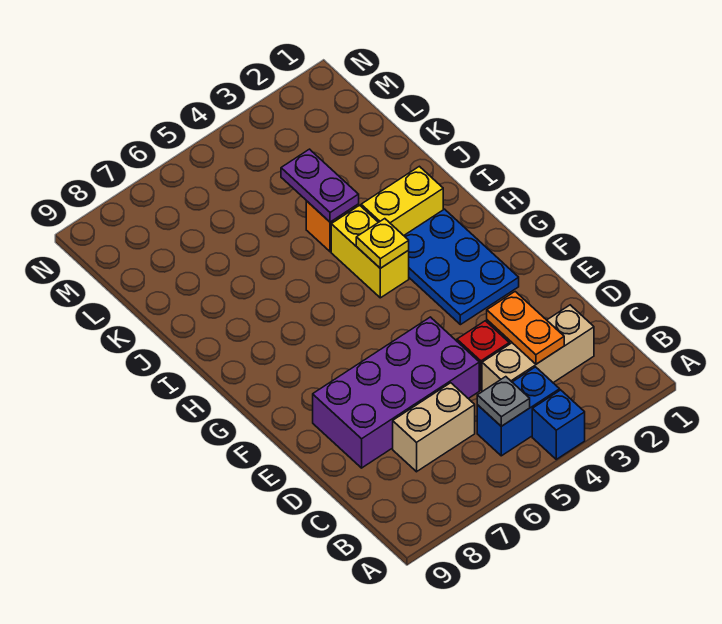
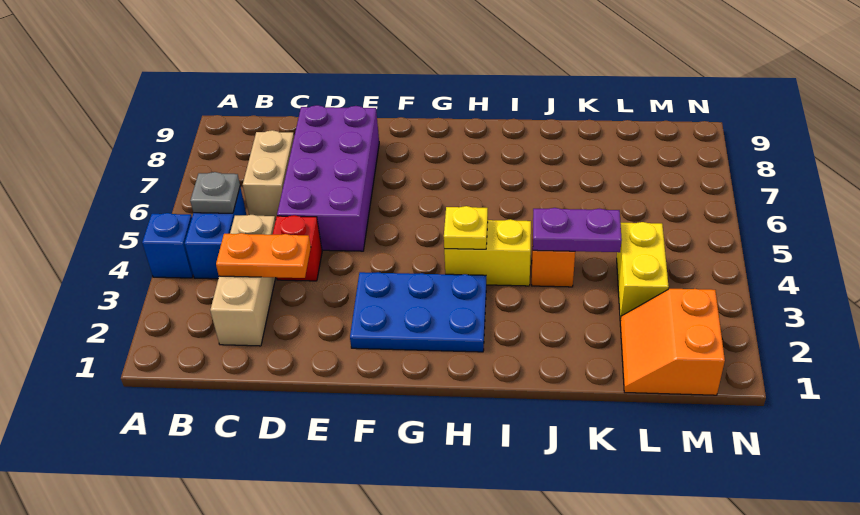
yellow 1x2 brick [361,166,443,236] -> yellow 1x2 brick moved to [617,222,669,320]
none -> orange 2x2 slope [620,289,725,395]

